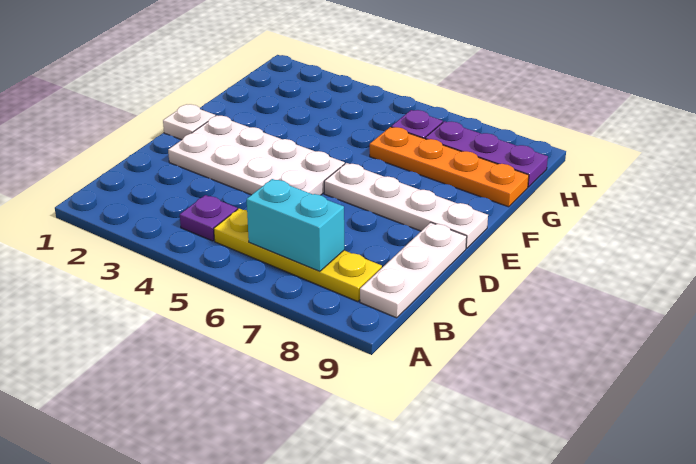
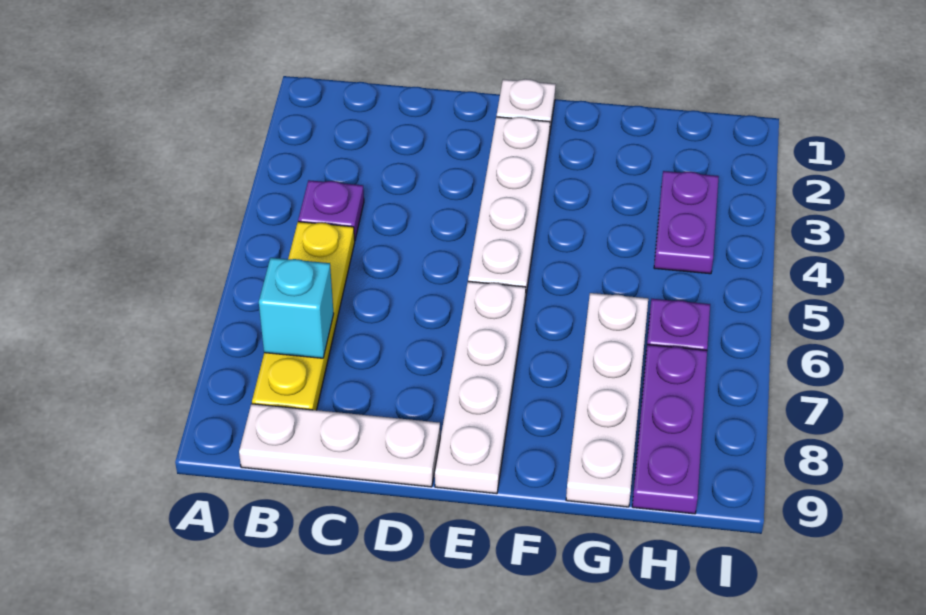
cyan 1x2 brick [247,179,344,272] -> cyan 1x1 brick [259,258,334,358]
white 2x4 plate [168,116,345,195] -> white 1x4 plate [468,117,550,300]
orange 1x4 plate [370,127,529,207] -> white 1x4 plate [566,293,648,507]
none -> purple 1x2 plate [654,171,719,274]

